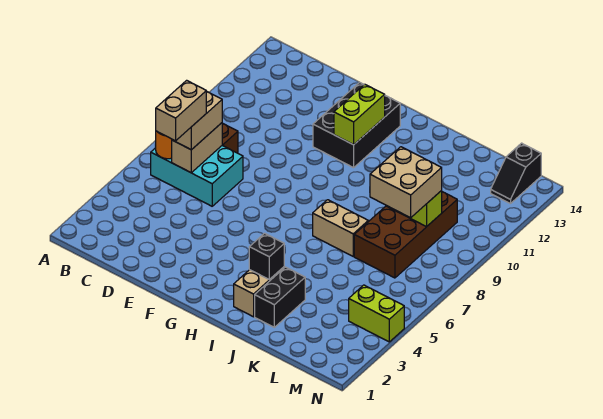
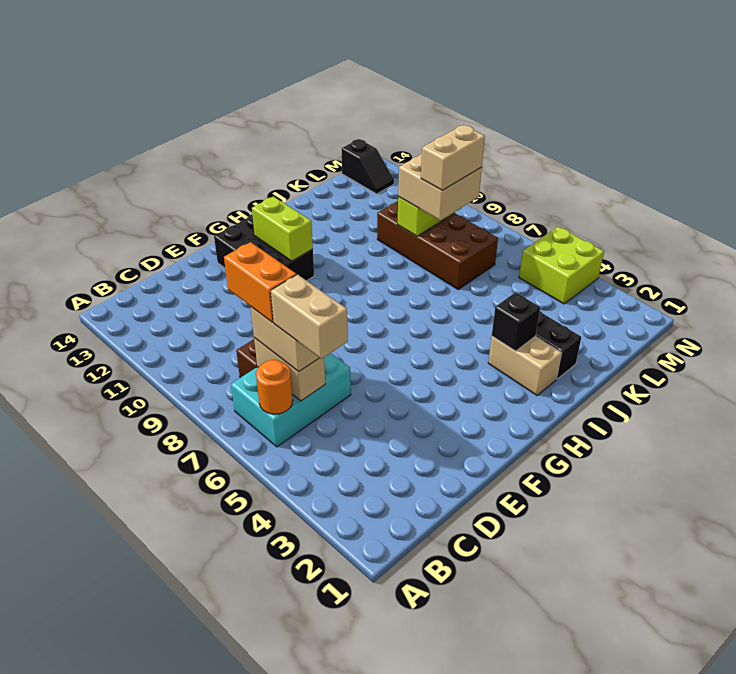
none -> orange 1x2 brick [224,242,296,322]
tan 1x2 brick [313,200,368,256] -> tan 1x2 brick moved to [421,125,485,190]
lime 1x2 brick [349,285,404,342] -> lime 2x2 brick [519,227,604,304]

